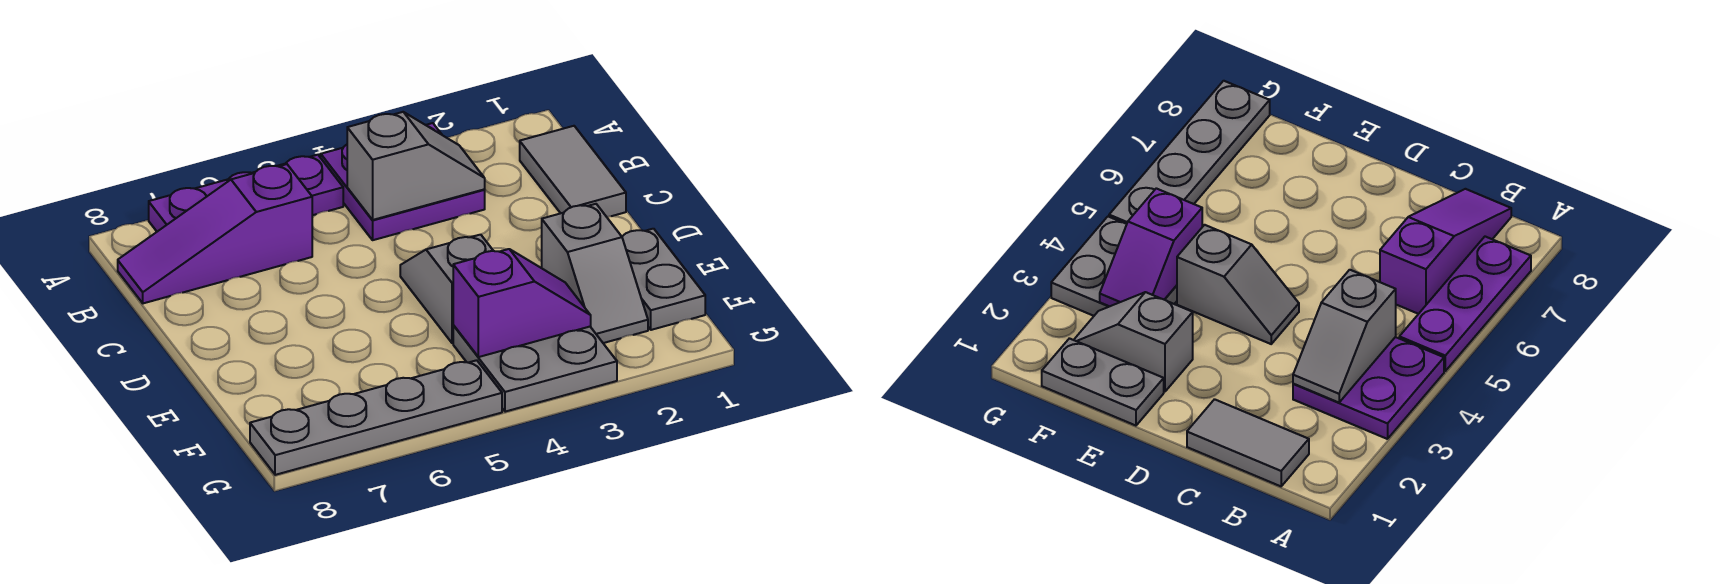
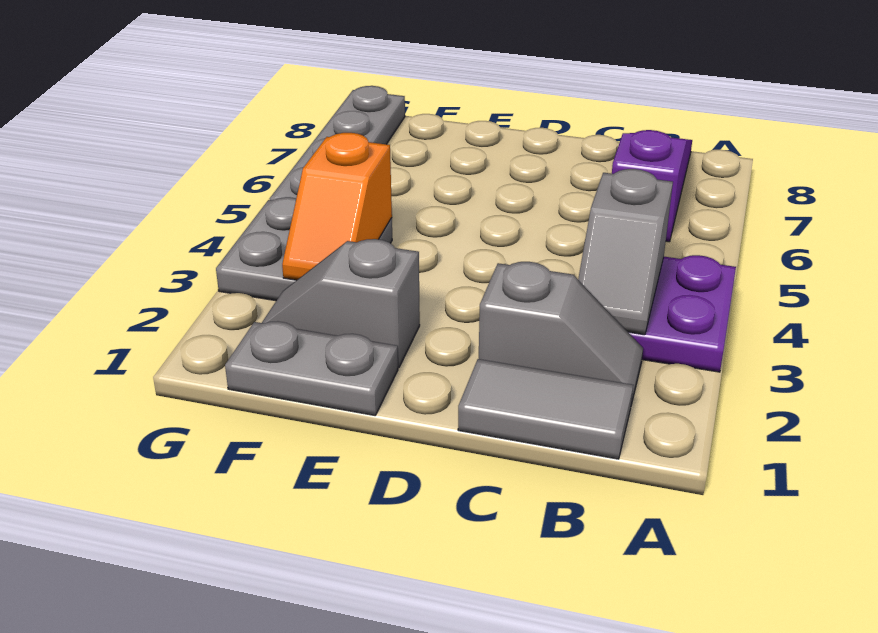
purple 1x3 plate [149,155,343,232] -> none
grey 1x2 slope [400,235,493,343] -> grey 1x2 slope moved to [479,262,643,405]
purple 1x2 slope [453,249,591,357] -> orange 1x2 slope [282,133,392,280]

